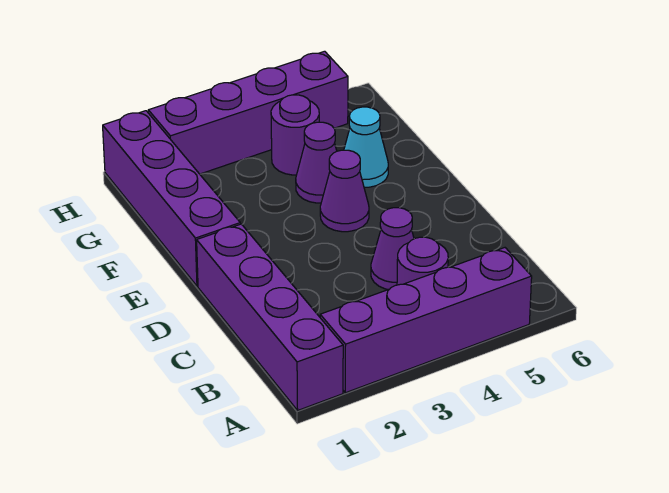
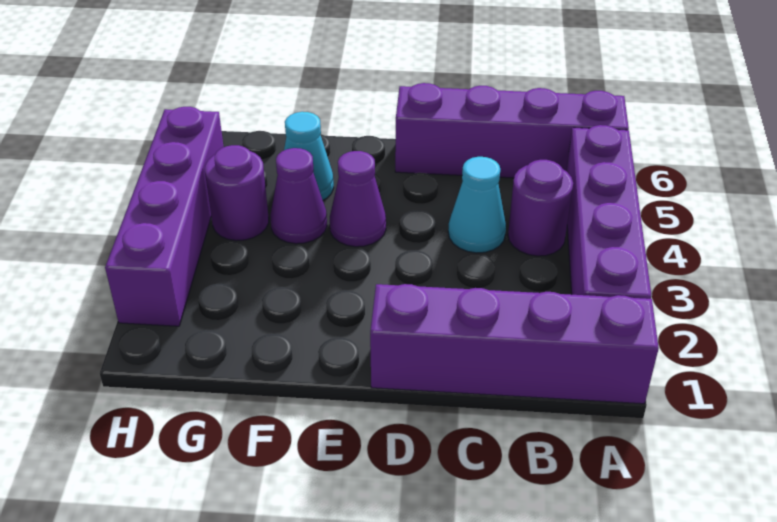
purple 1x1 cone [371,208,414,290] -> cyan 1x1 cone [448,157,506,253]
purple 1x4 brick [103,111,240,286] -> purple 1x4 brick moved to [395,83,629,178]

